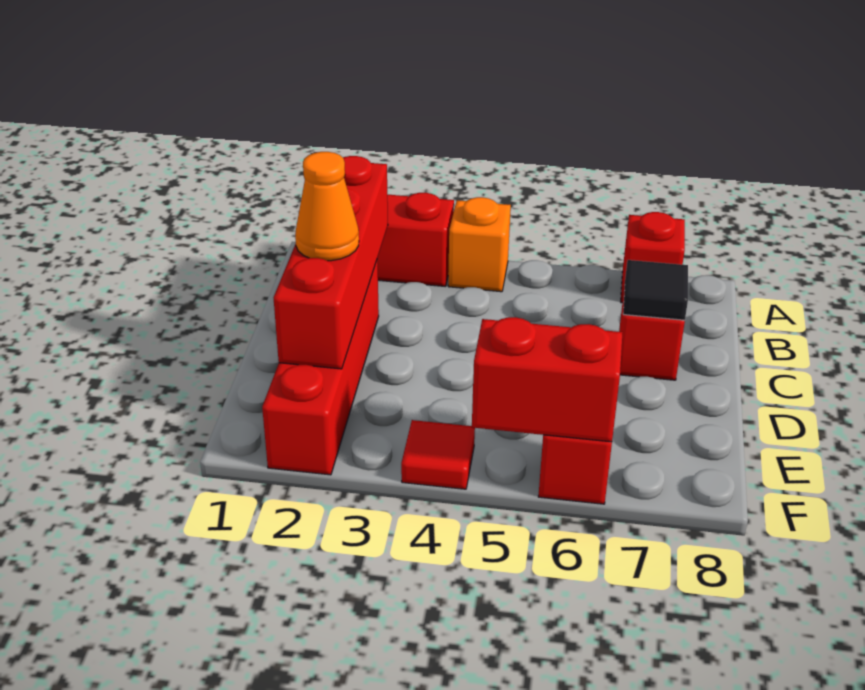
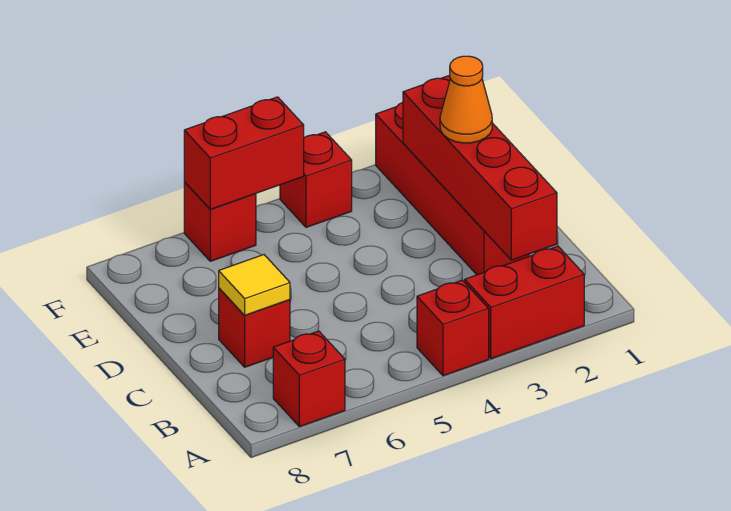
orange 1x1 brick [448,197,511,292] -> red 1x1 brick [417,280,489,376]
black 1x1 tile [623,260,688,320] -> yellow 1x1 tile [219,255,290,315]
red 1x1 tile [401,420,475,489] -> red 1x1 brick [280,132,352,227]

